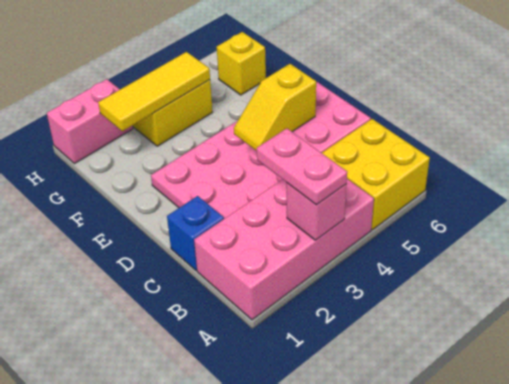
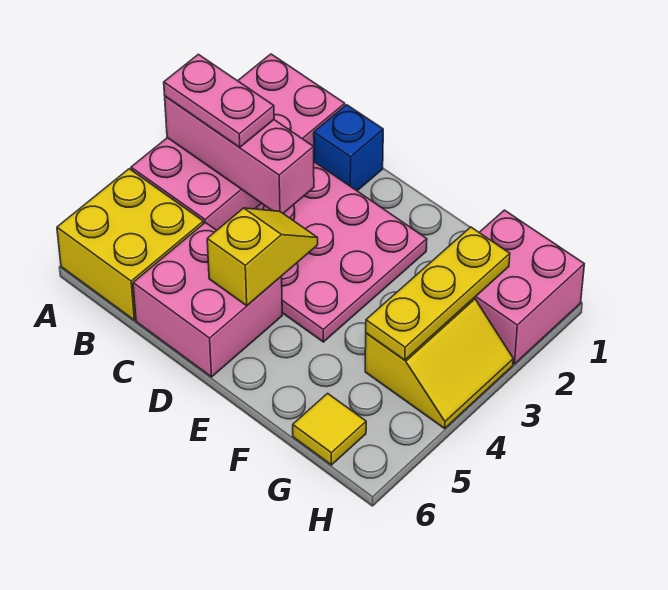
pink 1x1 brick [287,183,346,240] -> pink 1x3 brick [165,96,314,213]
yellow 1x3 tile [98,52,210,131] -> yellow 1x3 plate [366,227,510,360]
yellow 1x1 brick [217,32,266,95] -> yellow 1x1 tile [293,393,366,465]
pink 1x2 brick [47,79,133,164] -> pink 2x2 brick [475,210,584,364]

